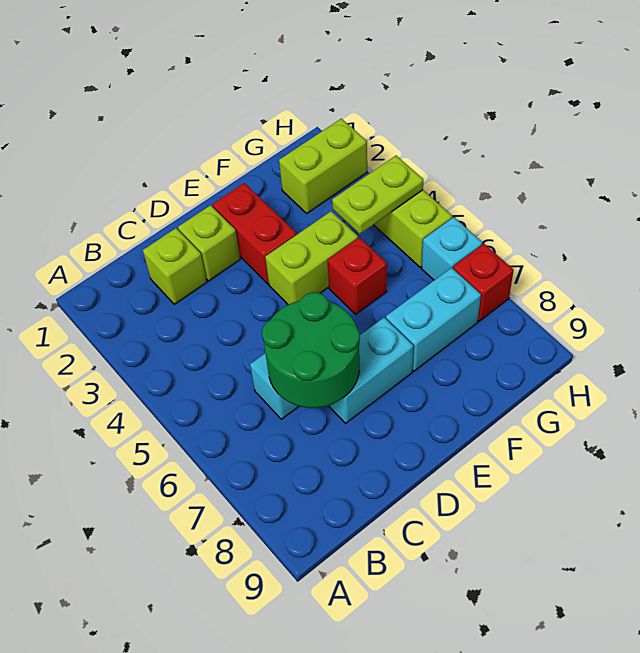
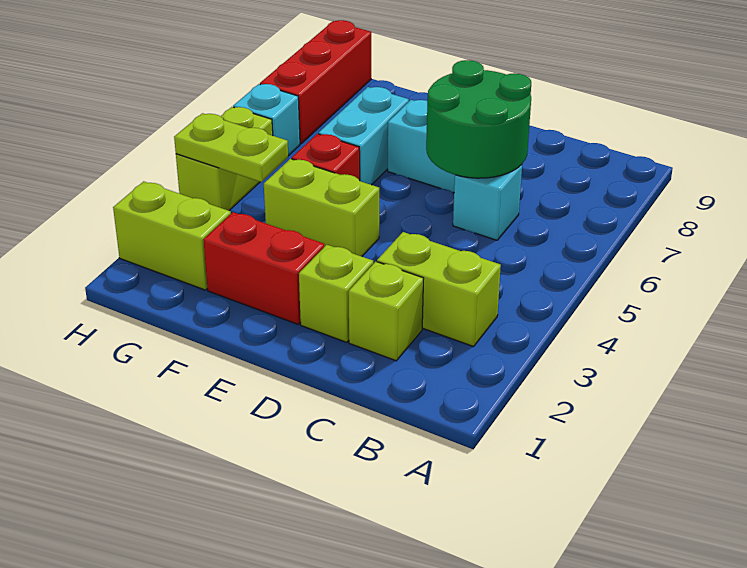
none -> lime 1x2 brick [377,232,501,347]
red 1x2 brick [212,183,297,284] -> red 1x2 brick turned to [203,212,325,324]
cyan 1x2 brick [386,268,481,371] -> cyan 1x2 brick turned to [319,87,409,185]
red 1x1 brick [453,244,514,321] -> red 1x3 brick [260,20,371,144]

